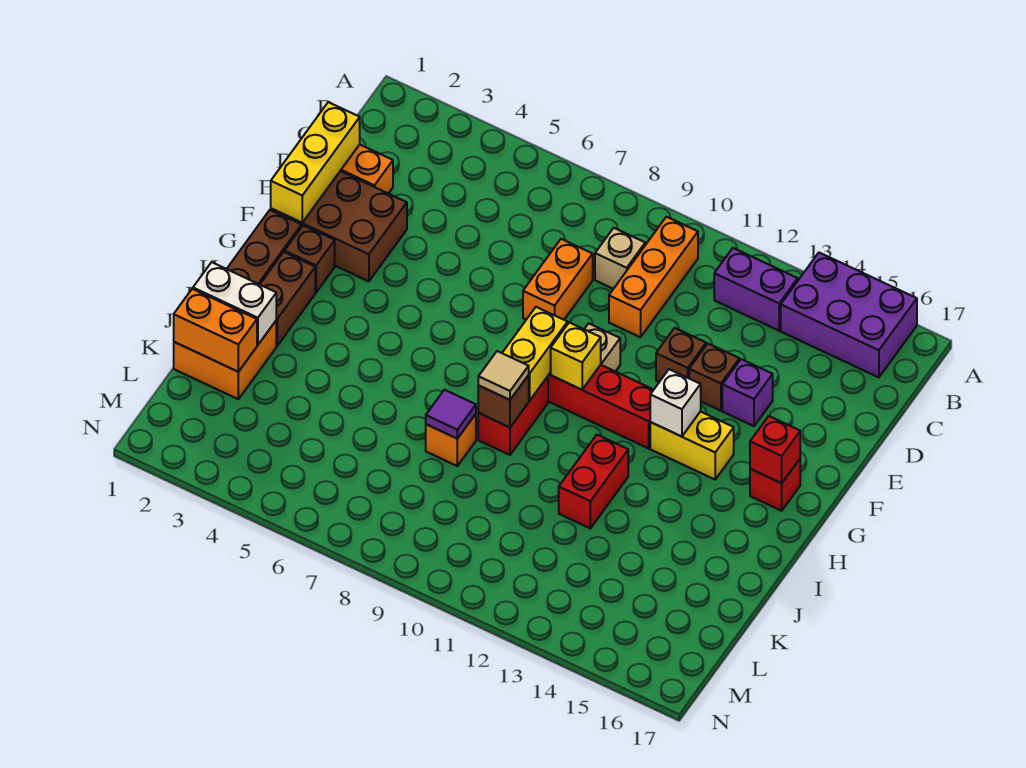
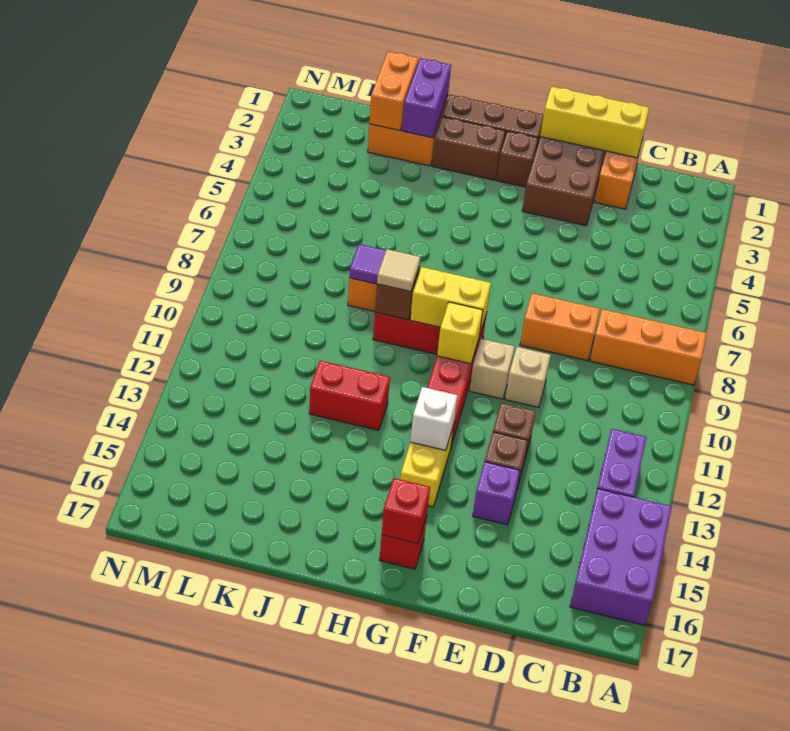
orange 1x3 brick [609,217,698,337] -> orange 1x3 brick moved to [590,309,707,385]
tan 1x1 brick [595,228,645,289] -> tan 1x1 brick moved to [505,347,550,408]
white 1x2 brick [193,262,276,345] -> purple 1x2 brick [402,58,451,138]

